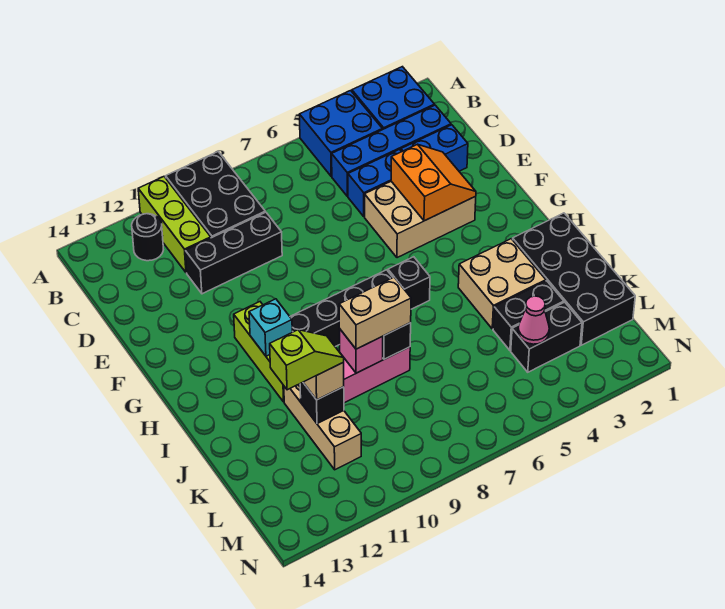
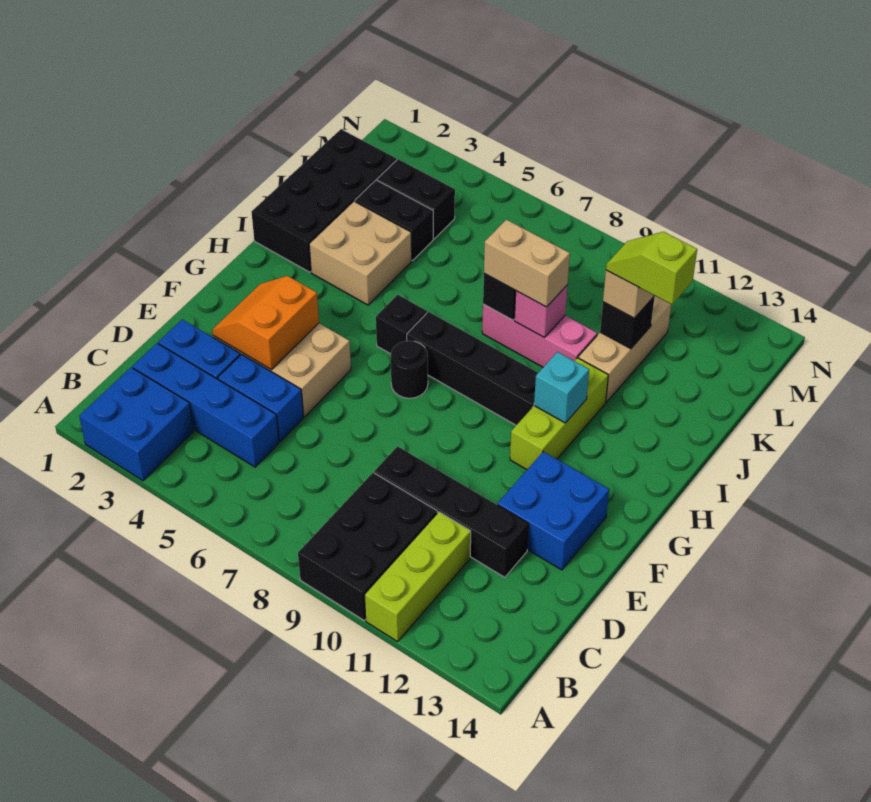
blue 2x2 brick [299,91,382,176] -> blue 2x2 brick moved to [498,452,609,570]
black 1x1 round brick [132,214,163,261] -> black 1x1 round brick moved to [391,341,428,398]
black 1x3 brick [185,212,282,294] -> black 1x4 brick [374,446,529,577]
pink 1x1 cone [518,296,549,344] -> none

